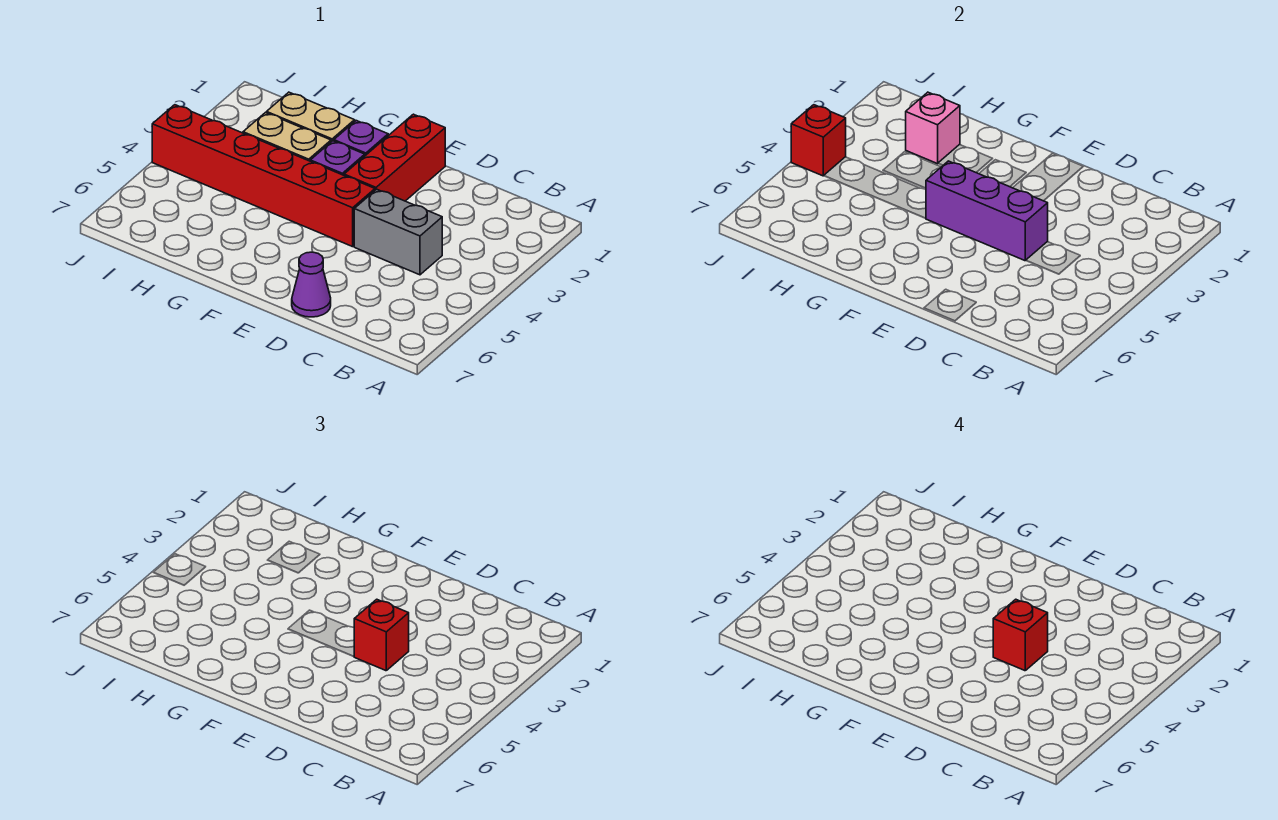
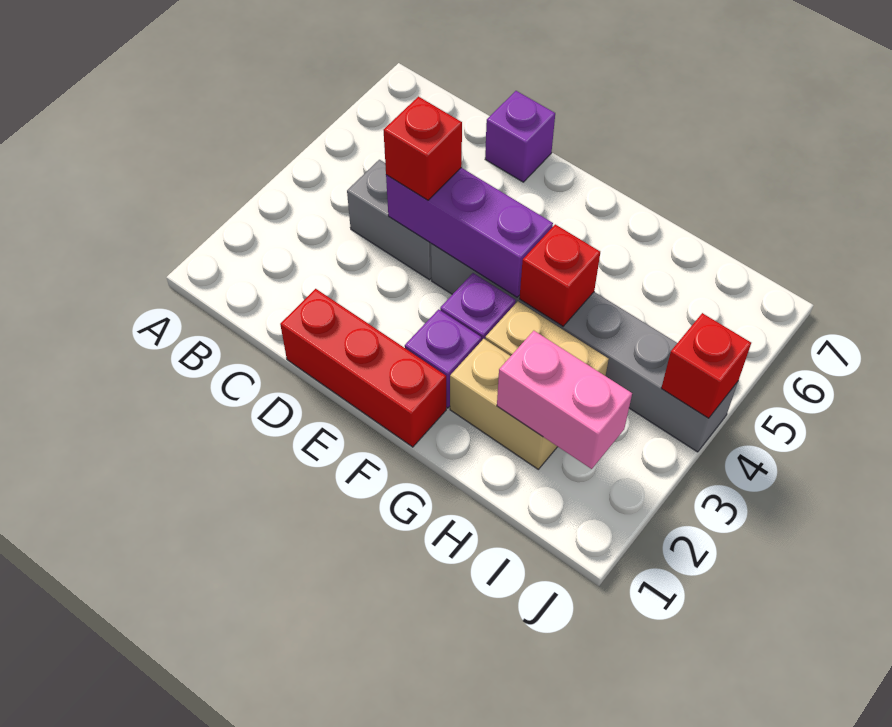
red 1x1 brick [993,599,1048,671] -> red 1x1 brick moved to [519,224,600,326]
purple 1x1 cone [292,252,331,317] -> purple 1x1 brick [485,91,555,182]
red 1x3 brick [344,114,445,201] -> red 1x3 brick turned to [280,289,446,447]
red 1x6 brick [152,105,375,247] -> grey 1x6 brick [431,243,738,452]
pink 1x1 brick [906,92,960,164] -> pink 1x2 brick [497,331,632,469]

